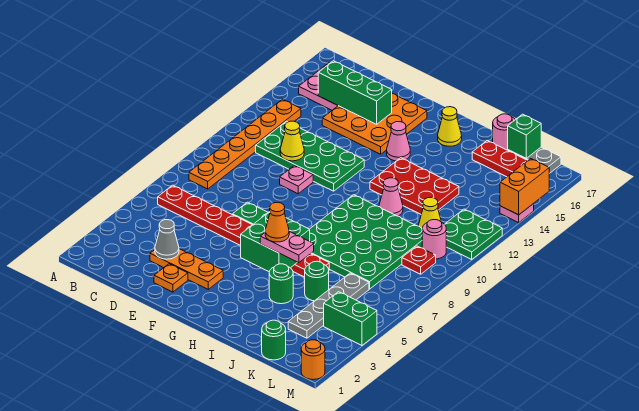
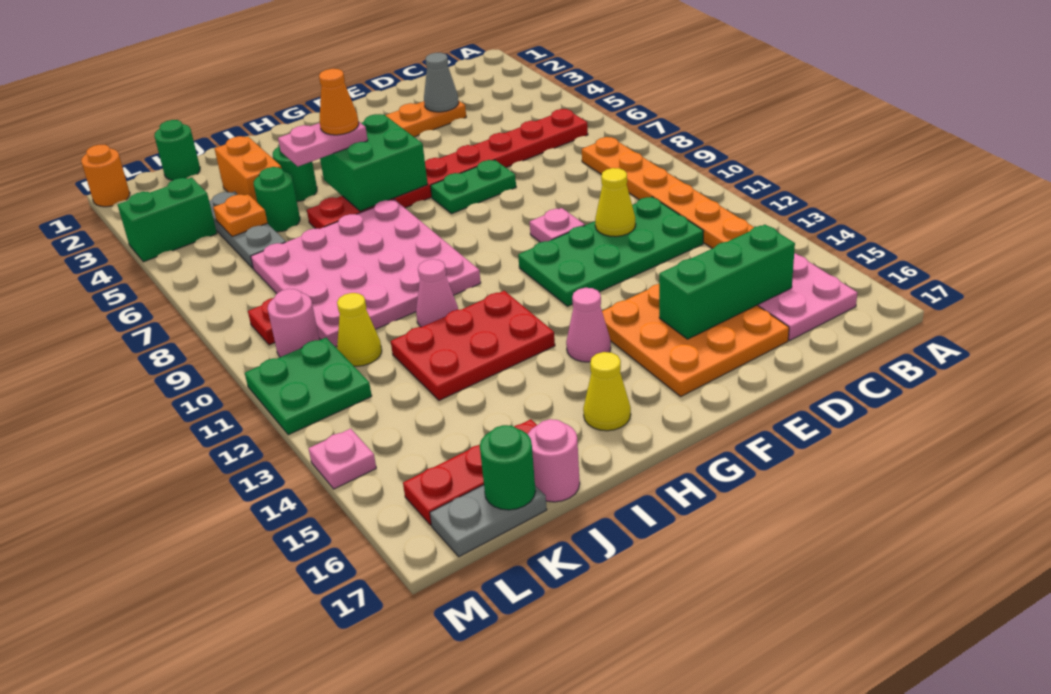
orange 1x1 plate [154,264,188,292] -> orange 1x1 plate moved to [213,194,268,237]
green 4x4 plate [309,195,422,289] -> pink 4x4 plate [251,200,481,347]
grey 1x4 plate [288,273,369,338] -> grey 1x3 plate [209,191,286,268]
green 1x1 brick [508,114,541,158] -> green 1x1 round brick [480,425,535,510]
orange 1x2 brick [500,158,549,215] -> orange 1x2 brick moved to [215,136,281,202]

